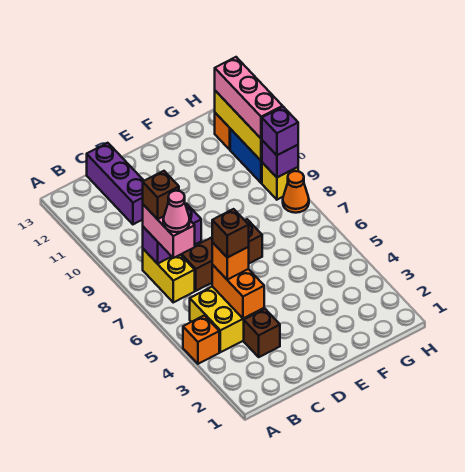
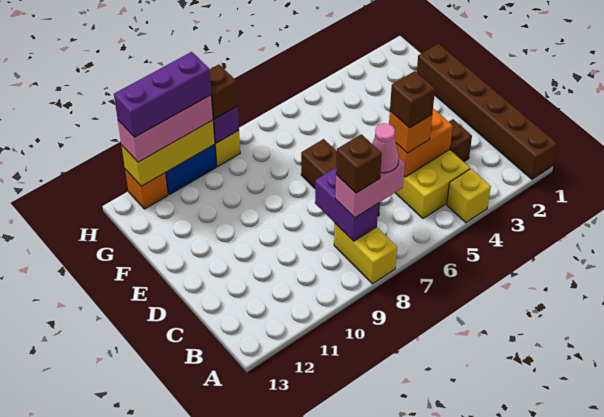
none -> brown 1x6 brick [417,44,557,179]
orange 1x1 brick [183,315,219,364] -> yellow 1x1 brick [447,169,491,223]
yellow 1x2 brick [143,249,195,302] -> yellow 1x2 brick turned to [334,224,397,284]
purple 1x3 brick [87,143,144,224] -> purple 1x3 brick moved to [114,52,211,137]
orange 1x1 cone [283,171,309,213] -> none
purple 1x1 brick [262,107,298,155] -> brown 1x1 brick [210,65,238,119]

